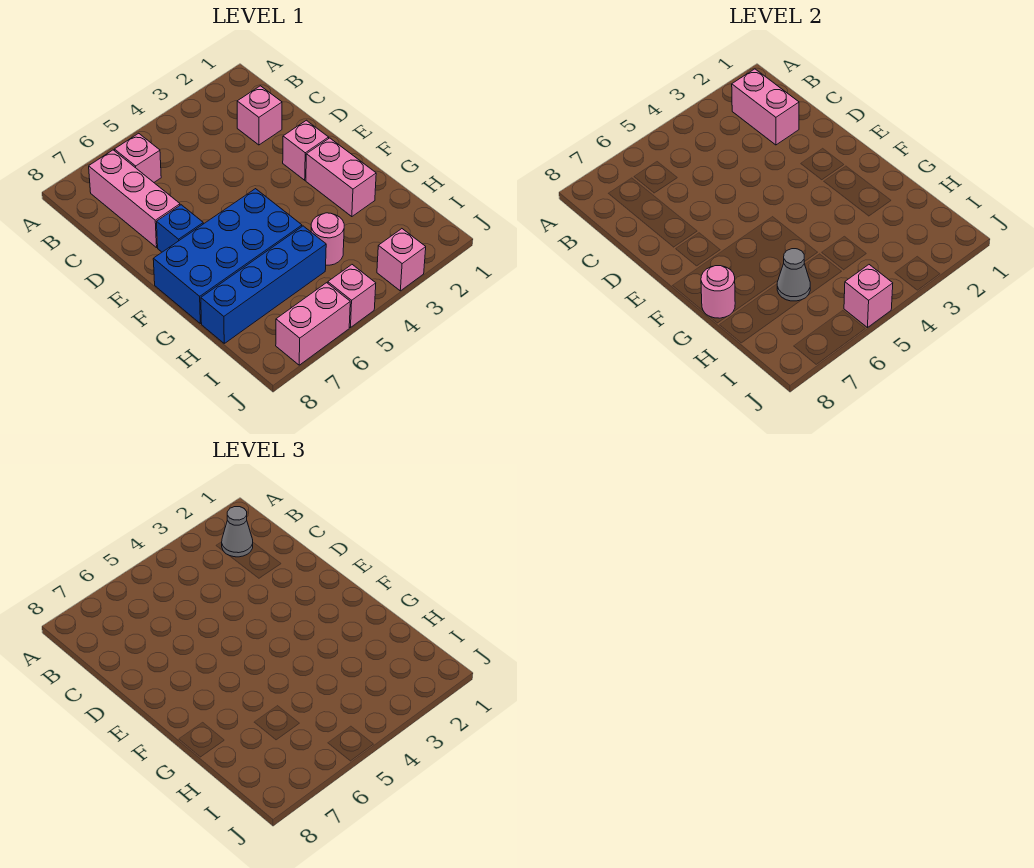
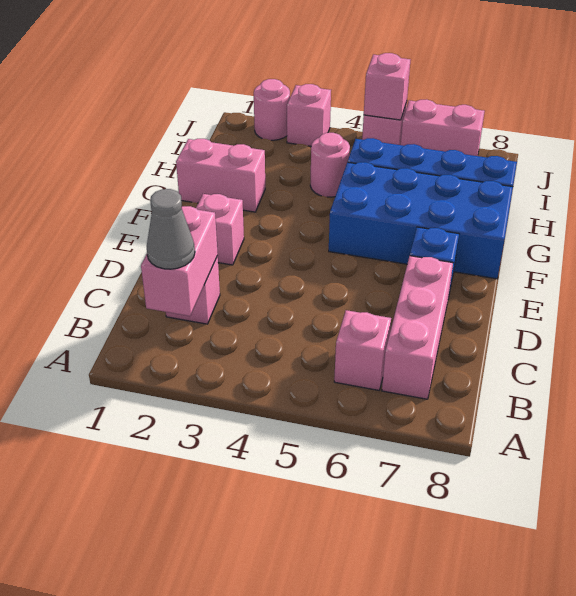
pink 1x2 brick [306,138,376,217] -> pink 1x2 brick turned to [176,139,265,212]
pink 1x1 round brick [701,266,735,318] -> pink 1x1 round brick moved to [254,79,290,140]
grey 1x1 cone [777,249,810,301] -> none

